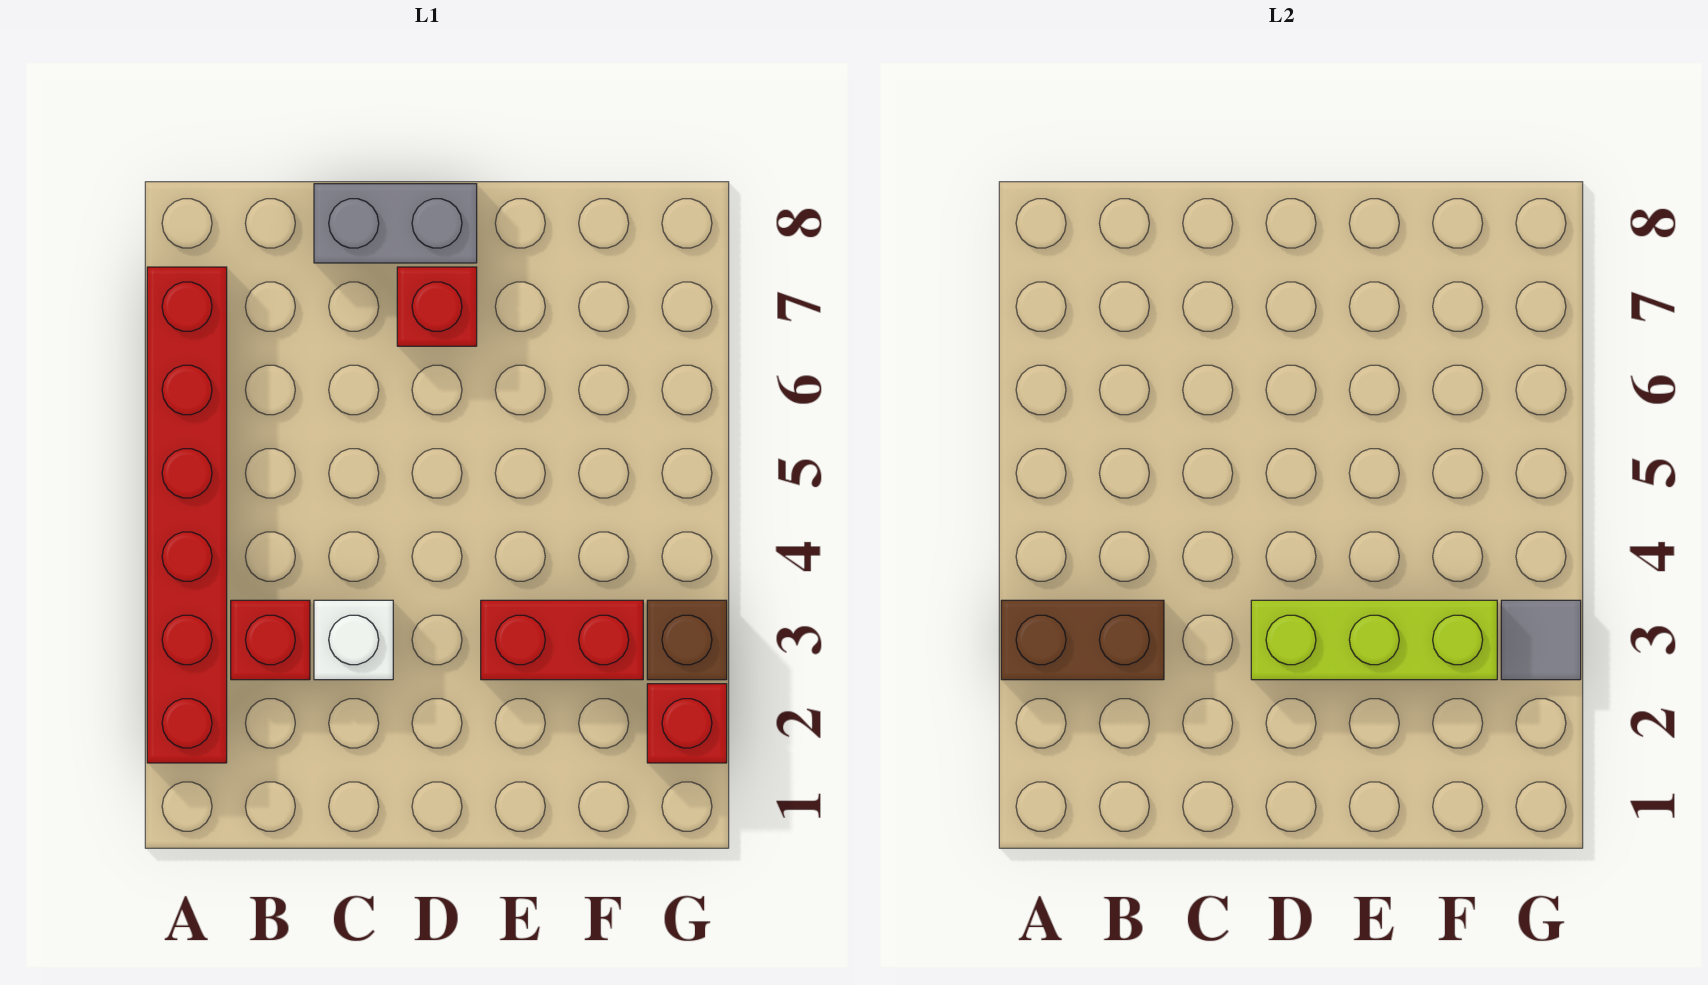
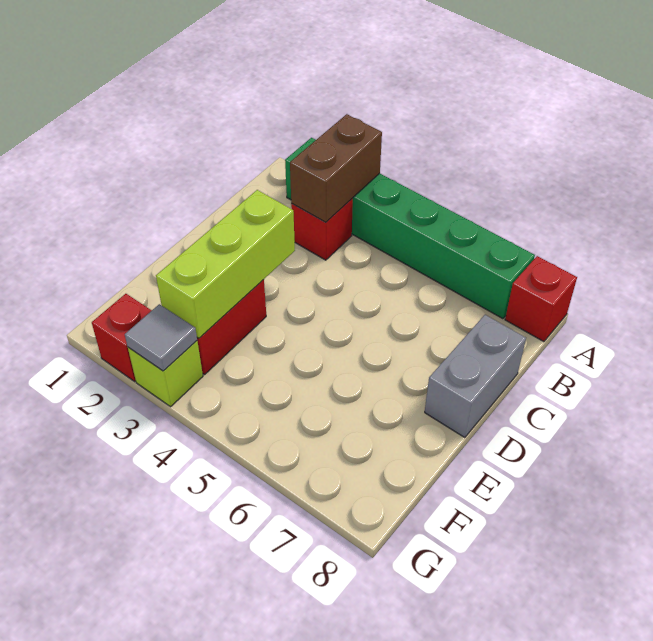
red 1x6 brick [147,267,227,763] -> green 1x6 brick [285,138,535,319]
white 1x1 brick [314,600,393,680] -> none
red 1x1 brick [397,267,477,346] -> red 1x1 brick moved to [505,256,577,342]
brown 1x1 brick [647,600,727,680] -> lime 1x1 brick [128,341,203,407]

